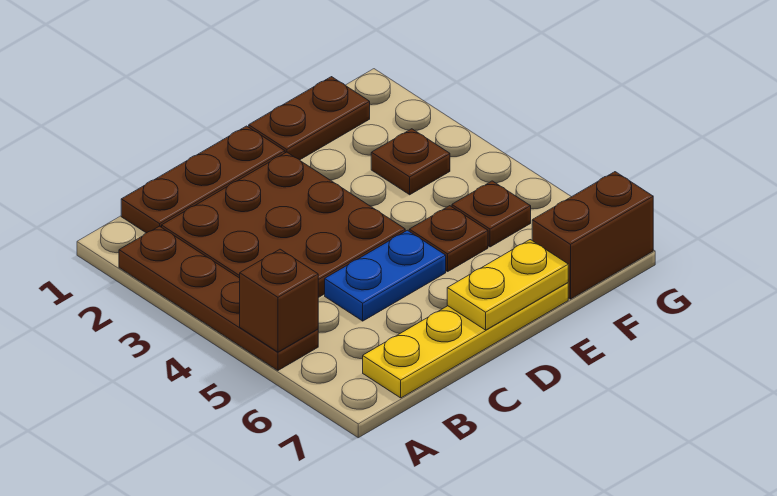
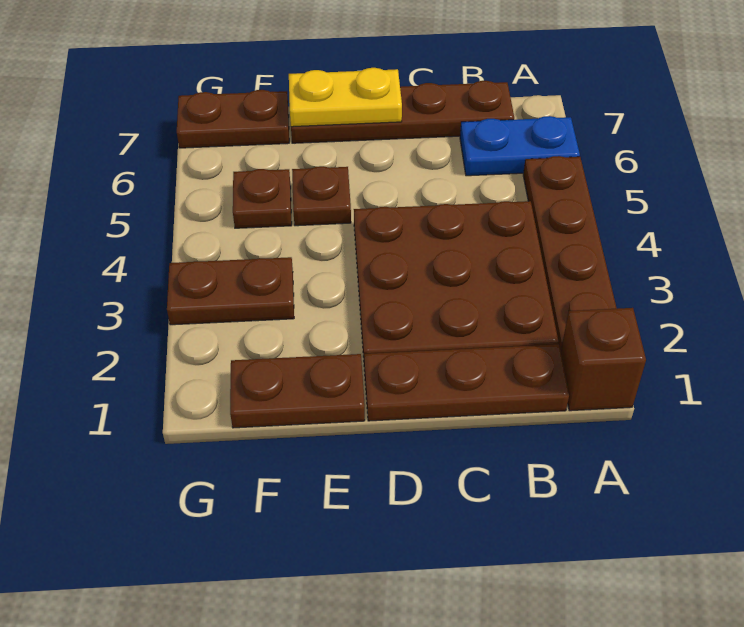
brown 1x1 brick [240,249,318,352] -> brown 1x1 brick moved to [561,308,646,411]
yellow 1x4 plate [363,283,568,398] -> brown 1x4 plate [291,81,514,143]
blue 1x2 plate [325,230,446,321] -> blue 1x2 plate moved to [460,116,580,176]
brown 1x1 plate [371,129,450,195] -> brown 1x2 plate [167,257,294,325]
brown 1x2 brick [532,172,653,299] -> brown 1x2 plate [177,90,289,148]

